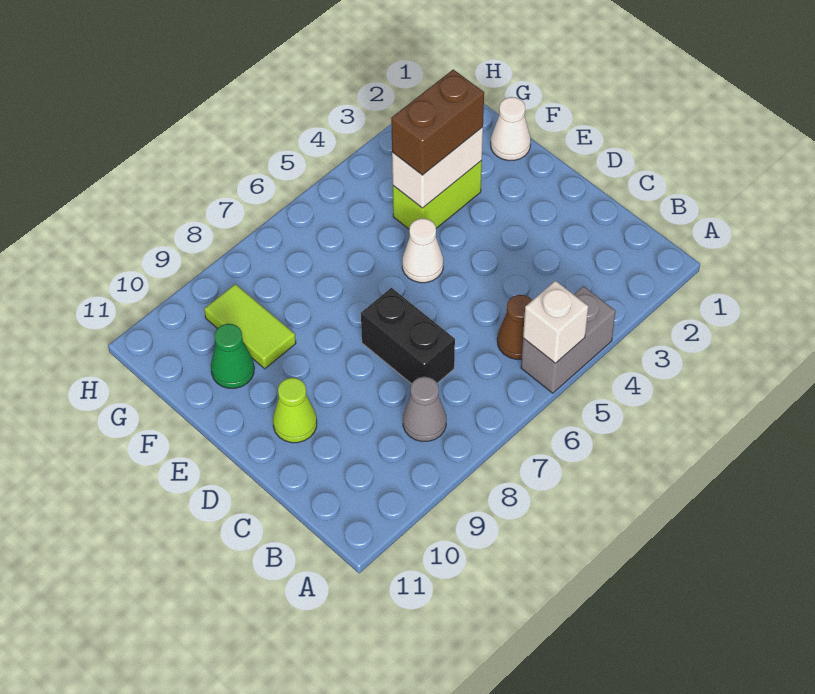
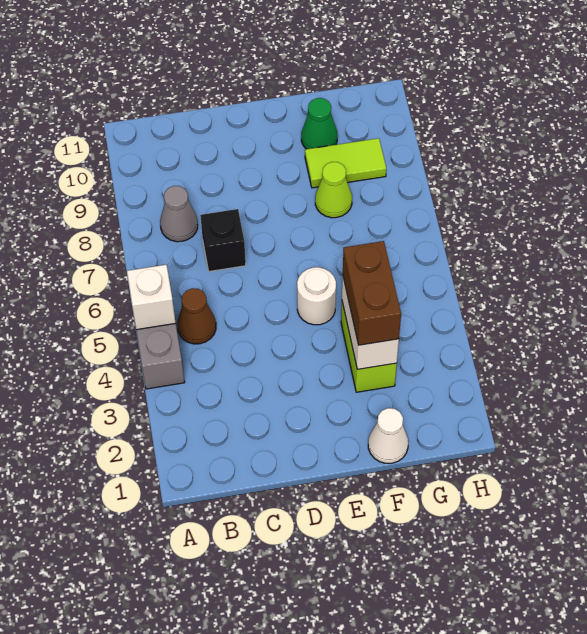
black 1x2 brick [361,288,455,384] -> black 1x1 brick [200,209,246,271]
lime 1x1 cone [273,378,317,443] -> lime 1x1 cone moved to [315,162,352,218]
white 1x1 cone [402,218,443,283] -> white 1x1 round brick [297,267,336,325]

